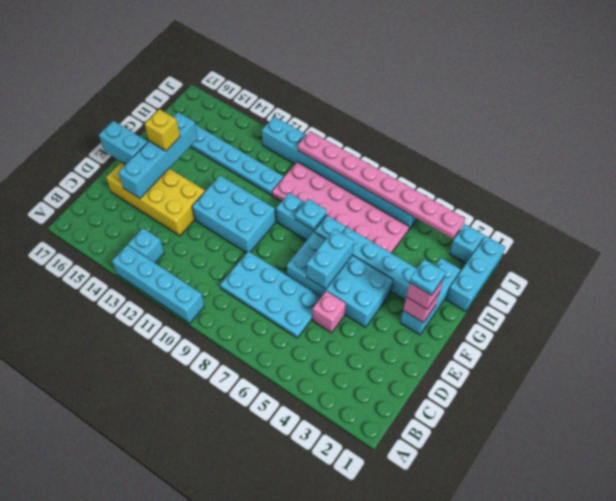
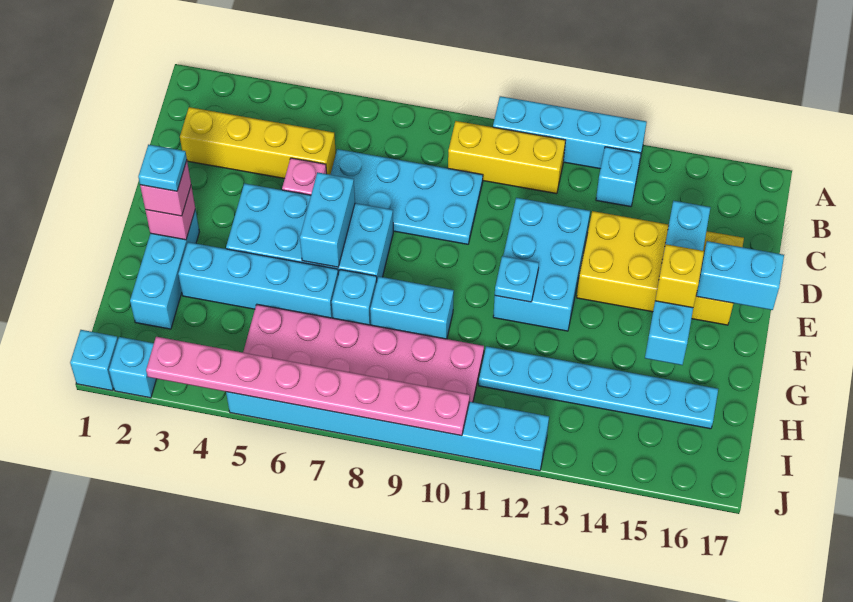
none -> yellow 1x3 brick [448,121,565,194]
none -> yellow 1x4 brick [180,107,336,179]
cyan 2x3 brick [192,175,275,253] -> cyan 2x3 brick turned to [493,198,590,331]
cyan 1x1 plate [295,199,327,230] -> cyan 1x1 plate moved to [495,256,539,302]
cyan 1x3 brick [446,236,505,311] -> cyan 1x1 brick [70,330,118,391]

